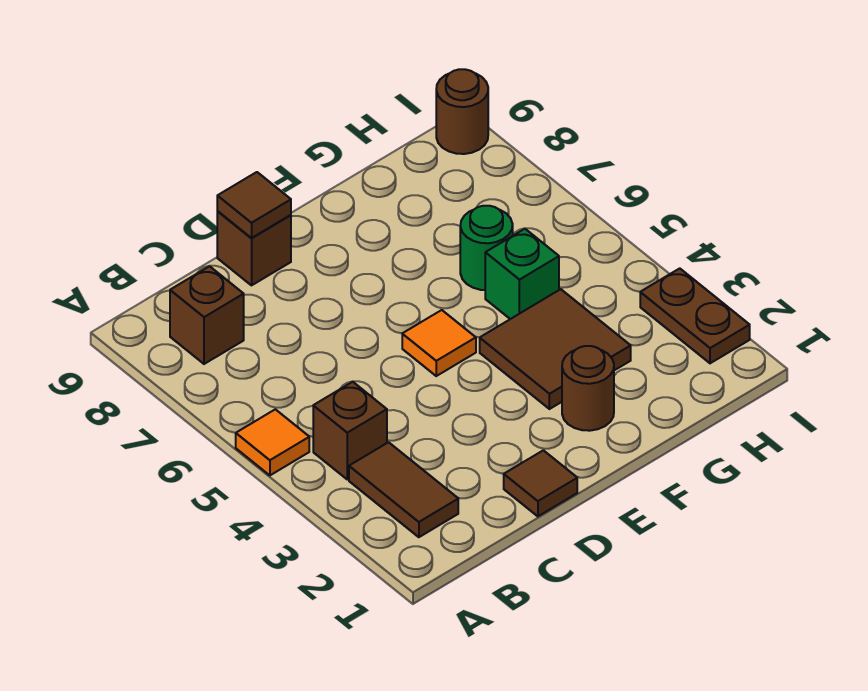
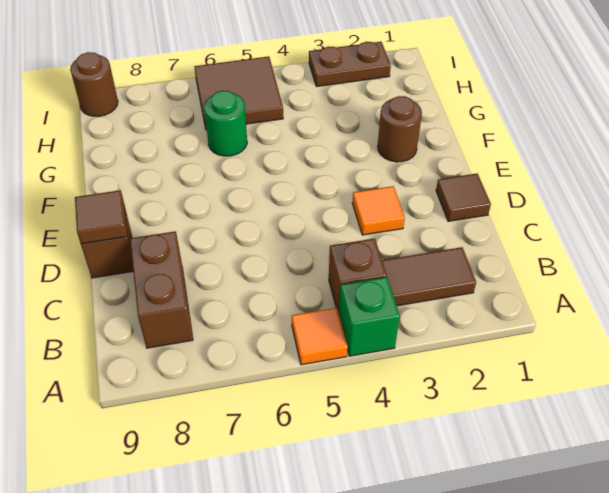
brown 1x1 brick [170,266,244,364] -> brown 1x2 brick [130,231,193,348]
orange 1x1 tile [402,310,476,376] -> orange 1x1 tile moved to [352,186,405,235]
brown 2x2 tile [480,289,631,409] -> brown 2x2 tile moved to [195,56,283,130]
green 1x1 brick [485,229,559,319] -> green 1x1 brick moved to [339,277,400,356]

